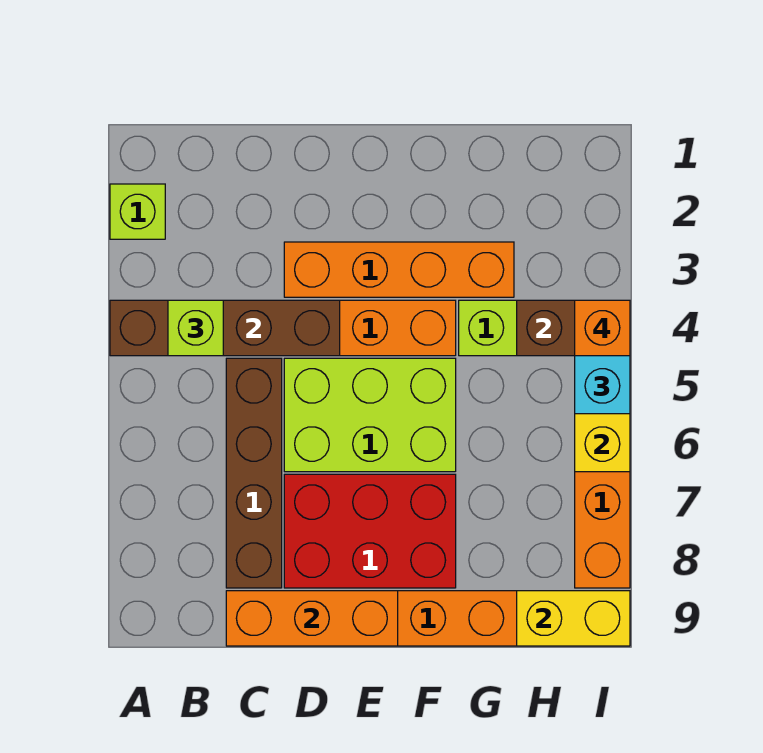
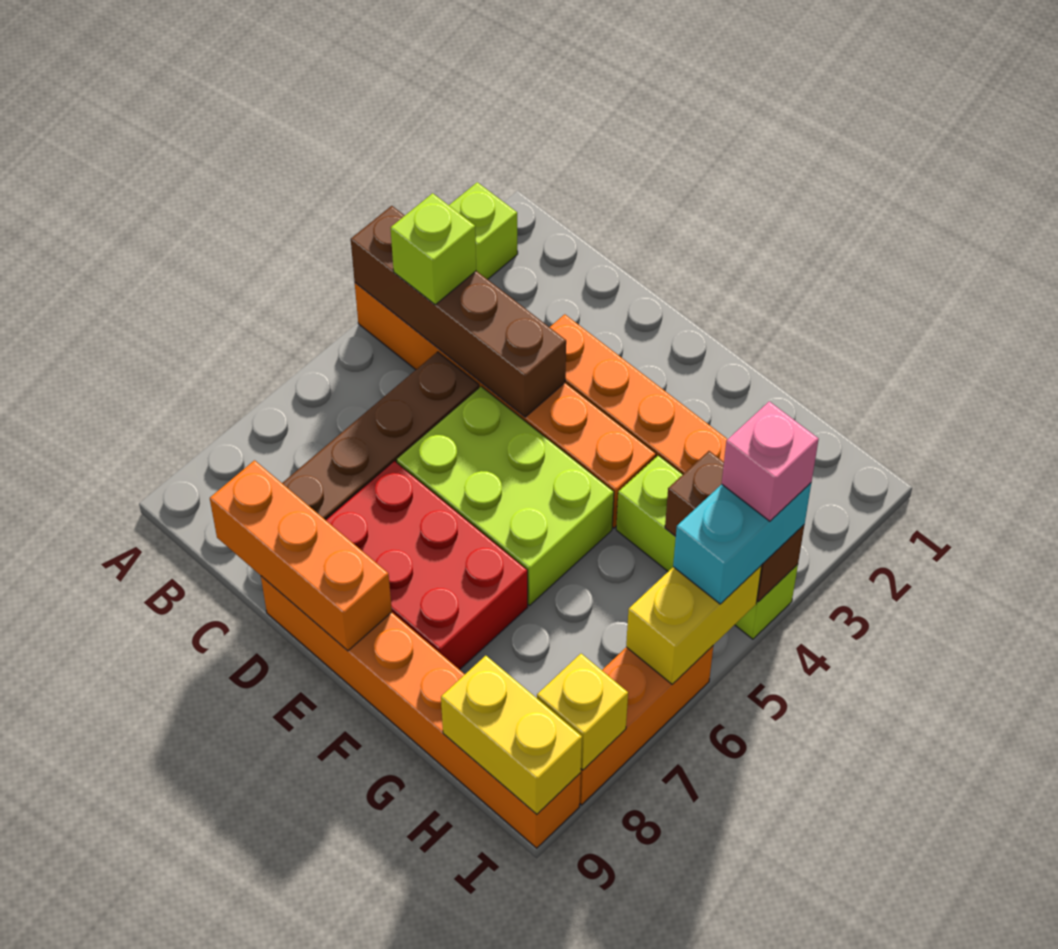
orange 1x1 brick [575,300,630,356] -> pink 1x1 brick [722,401,819,521]
none -> yellow 1x1 brick [537,654,628,770]

